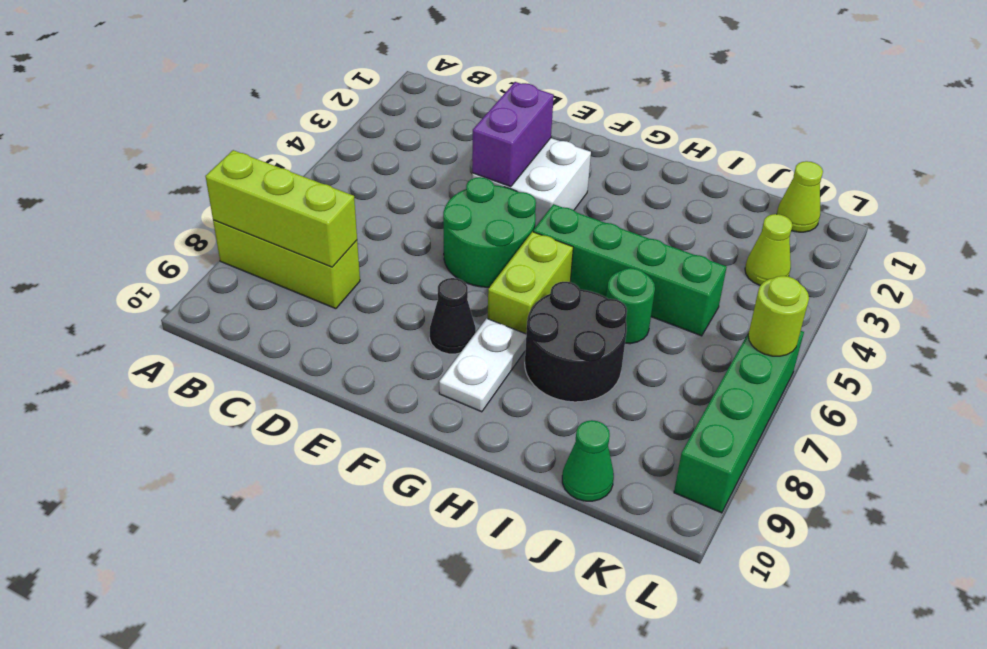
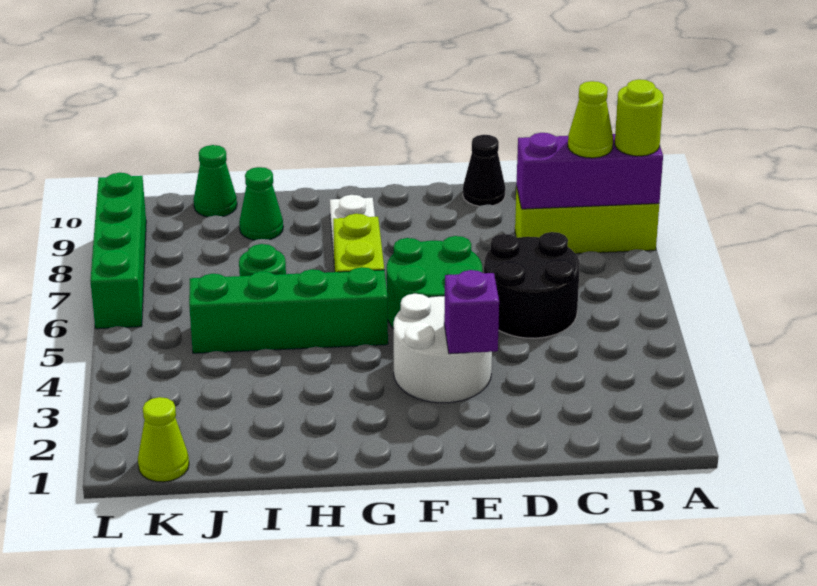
lime 1x3 brick [205,150,357,267] -> purple 1x3 brick [516,133,663,209]
white 2x2 brick [472,138,591,227] -> white 2x2 round brick [394,294,492,403]
purple 1x2 brick [472,82,554,187] -> purple 1x1 brick [444,270,499,354]
black 1x1 cone [430,278,476,354] -> black 1x1 cone moved to [463,135,505,206]
black 2x2 round brick [525,282,627,402] -> black 2x2 round brick moved to [484,232,580,338]
none -> green 1x1 cone [239,167,283,240]
lime 1x1 cone [745,214,793,285] -> lime 1x1 cone moved to [568,81,613,158]
lime 1x1 round brick [748,276,809,356] -> lime 1x1 round brick moved to [615,79,663,156]

